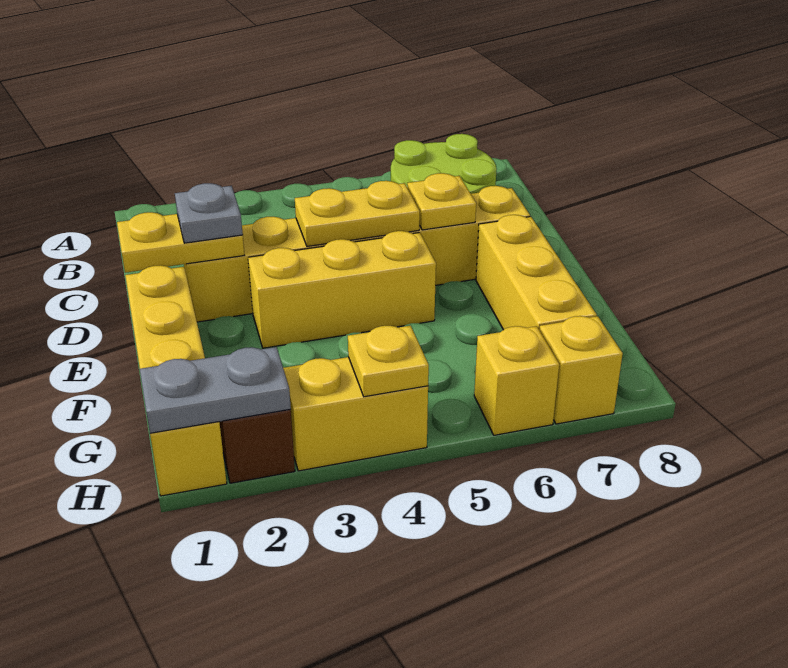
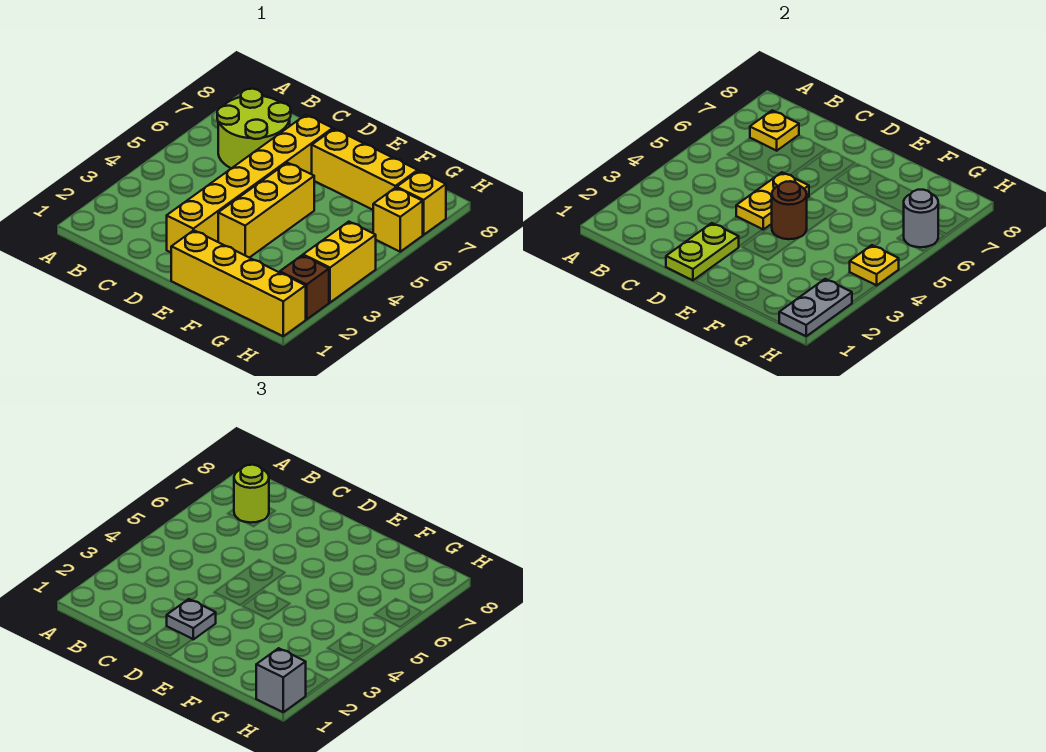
none -> lime 1x1 round brick [234,465,269,523]
yellow 1x2 plate [117,212,244,273] -> lime 1x2 plate [666,223,739,280]
yellow 1x1 plate [407,173,476,230] -> yellow 1x1 plate moved to [750,110,799,151]
none -> brown 1x1 round brick [772,181,807,239]
none -> grey 1x1 brick [256,648,306,712]
none -> grey 1x1 round brick [903,190,938,247]

